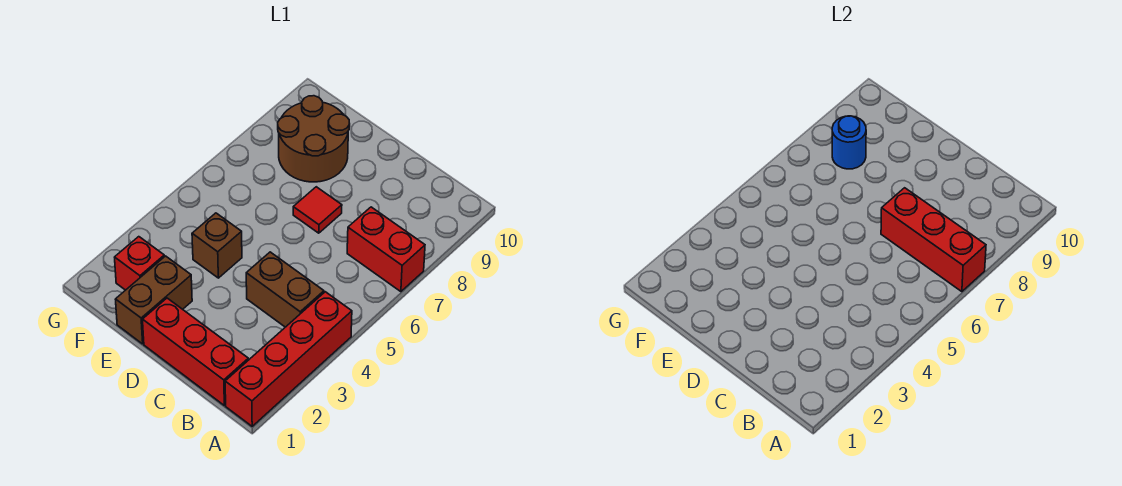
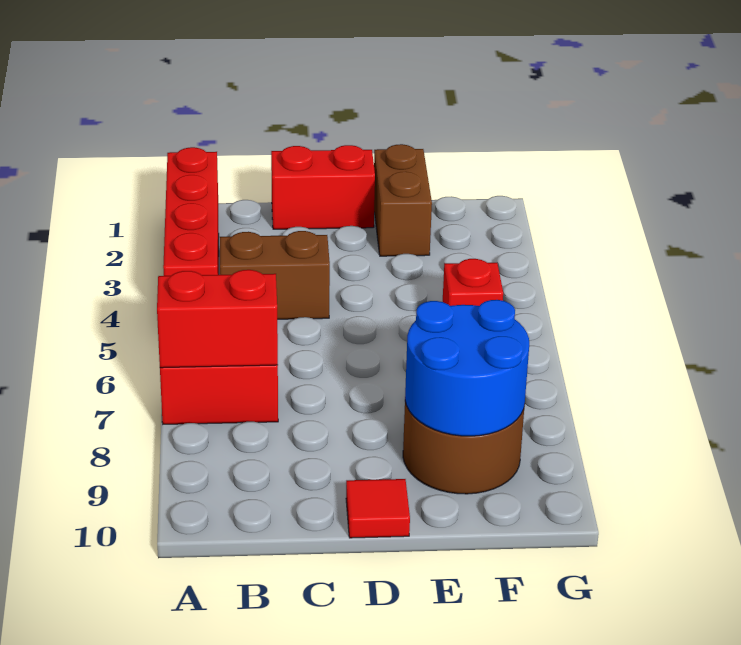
red 1x3 brick [881,188,986,292] -> red 1x2 brick [157,270,278,368]
red 1x3 brick [143,298,248,405] -> red 1x2 brick [271,145,375,229]
red 1x1 tile [293,187,342,233] -> red 1x1 tile moved to [346,479,410,538]
brown 1x1 brick [192,213,242,278] -> none
red 1x1 brick [115,237,164,290] -> red 1x1 brick moved to [443,259,503,306]
blue 1x1 round brick [832,116,866,169] -> blue 2x2 round brick [405,300,529,436]

